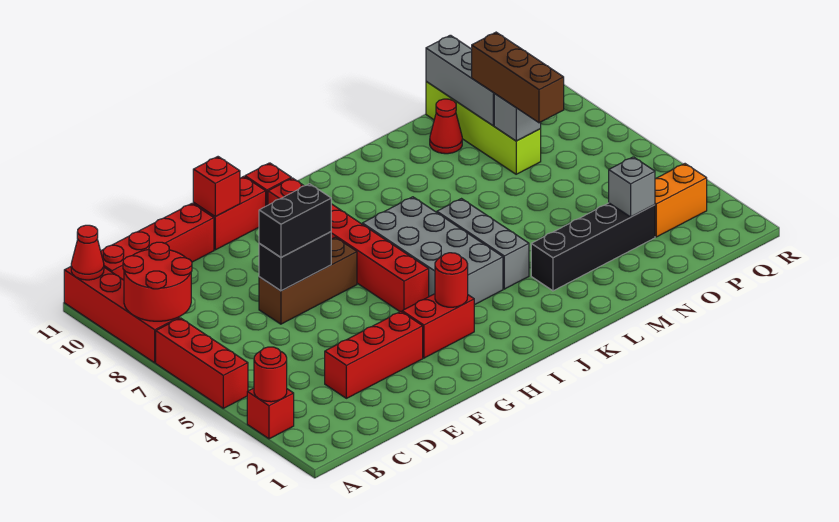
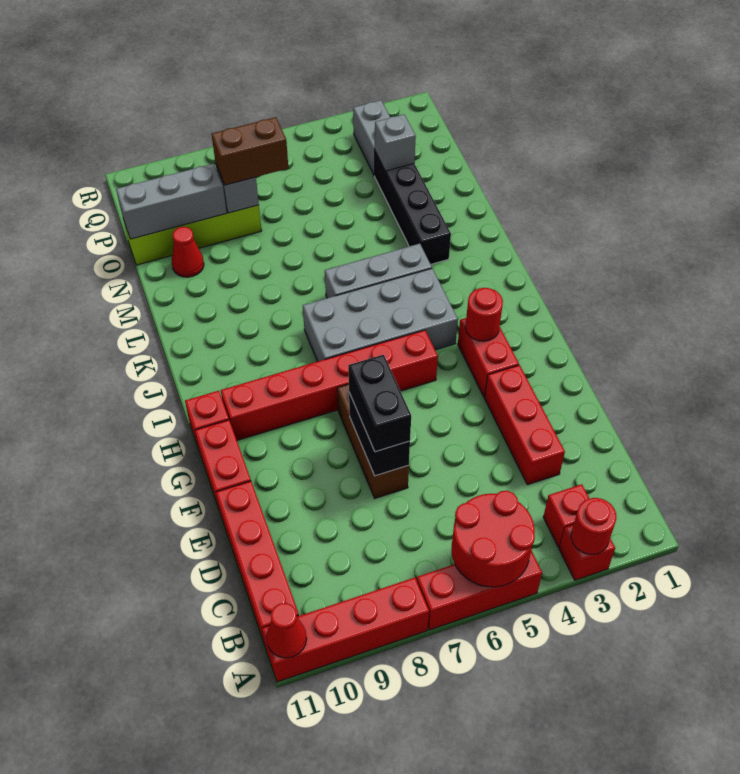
red 2x2 round brick [123,242,192,321] -> red 2x2 round brick moved to [451,491,535,587]
red 1x1 brick [193,157,240,217] -> red 1x1 brick moved to [543,484,590,547]
brown 1x3 brick [472,32,564,123] -> brown 1x2 brick [212,117,288,185]
orange 1x2 brick [655,164,707,237] -> grey 1x2 brick [353,100,390,176]

